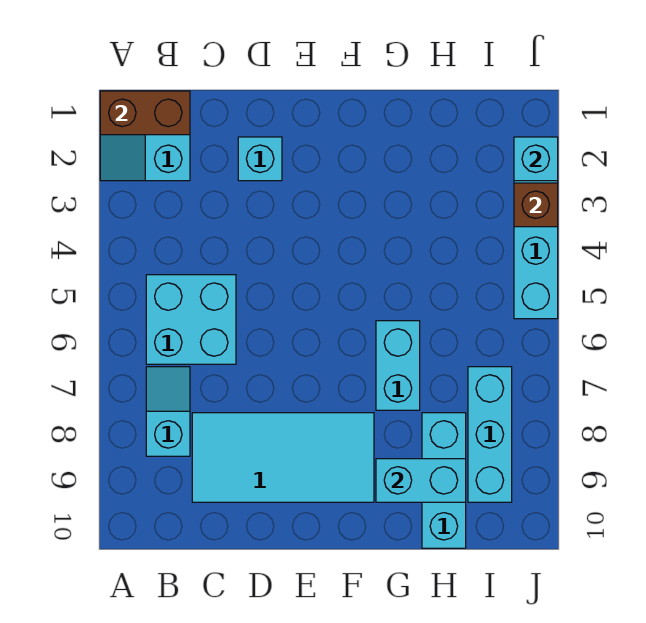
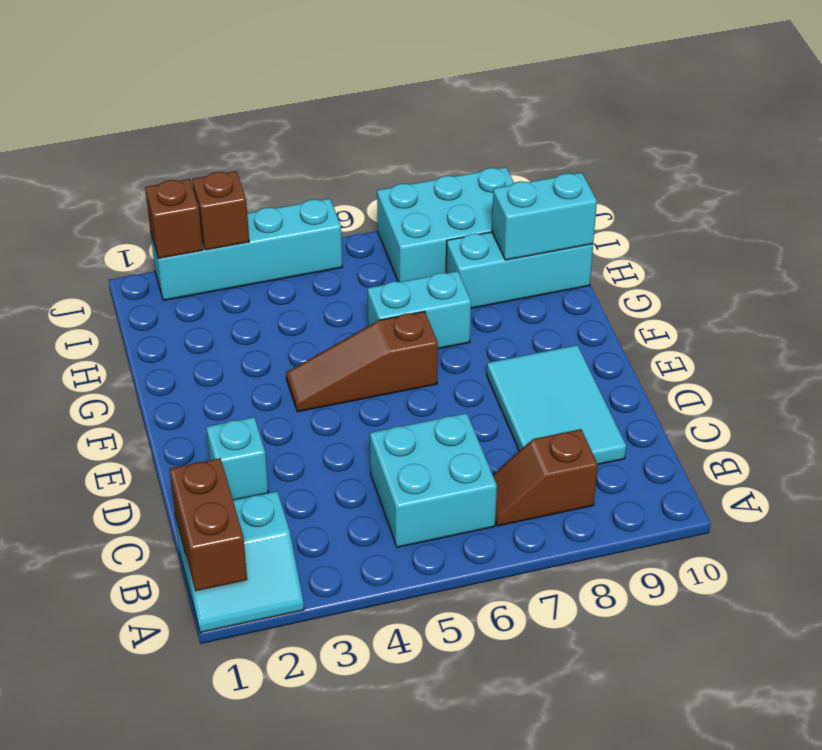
cyan 1x2 slope [146,367,190,456] -> brown 1x2 slope [493,429,598,526]
cyan 2x4 tile [192,413,374,502] -> cyan 2x3 tile [487,345,626,464]
none -> brown 1x3 slope [286,311,438,412]
cyan 1x2 brick [376,459,466,502] -> cyan 1x2 brick turned to [492,173,597,260]
cyan 1x3 brick [468,367,512,502] -> cyan 2x3 brick [377,167,514,282]
cyan 1x1 brick [514,137,558,181] -> brown 1x1 brick [145,179,203,259]

